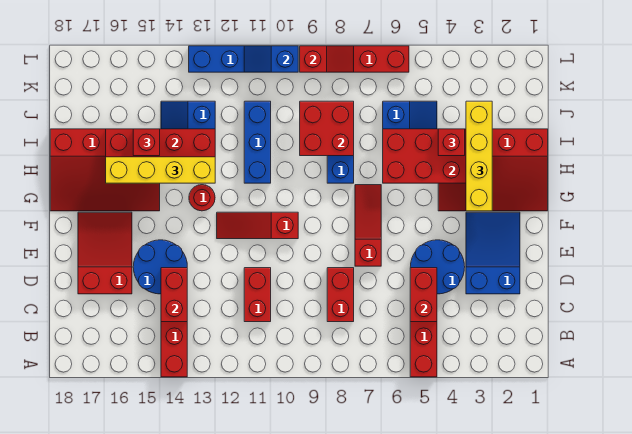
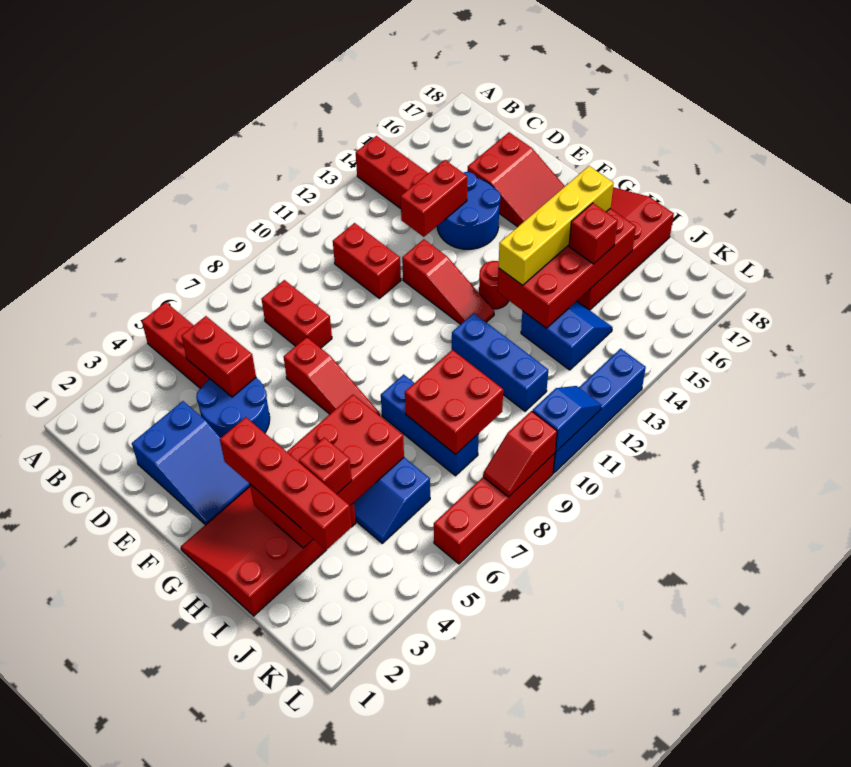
red 1x2 brick [161,268,187,322] -> red 1x2 brick turned to [401,160,467,237]
red 1x3 slope [217,212,298,239] -> red 1x3 slope turned to [402,239,494,324]
yellow 1x4 brick [466,101,492,211] -> red 1x4 brick [220,417,352,550]

